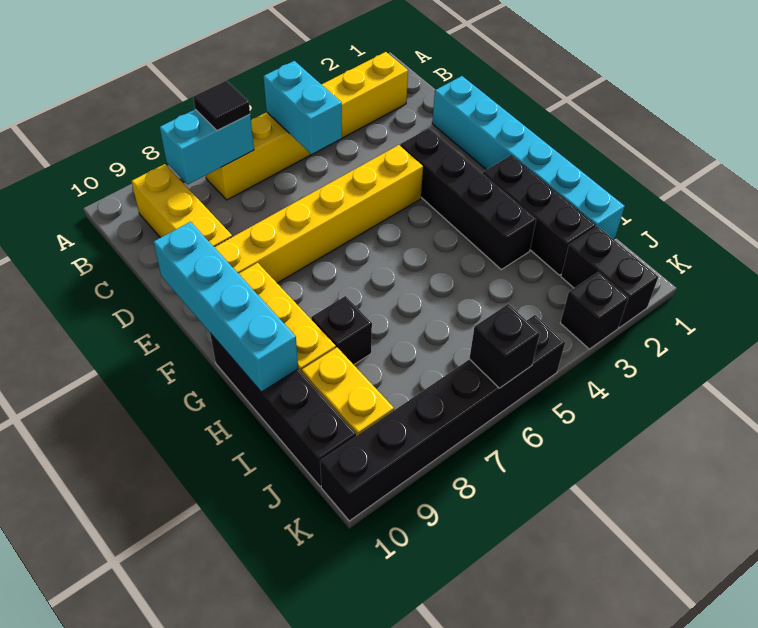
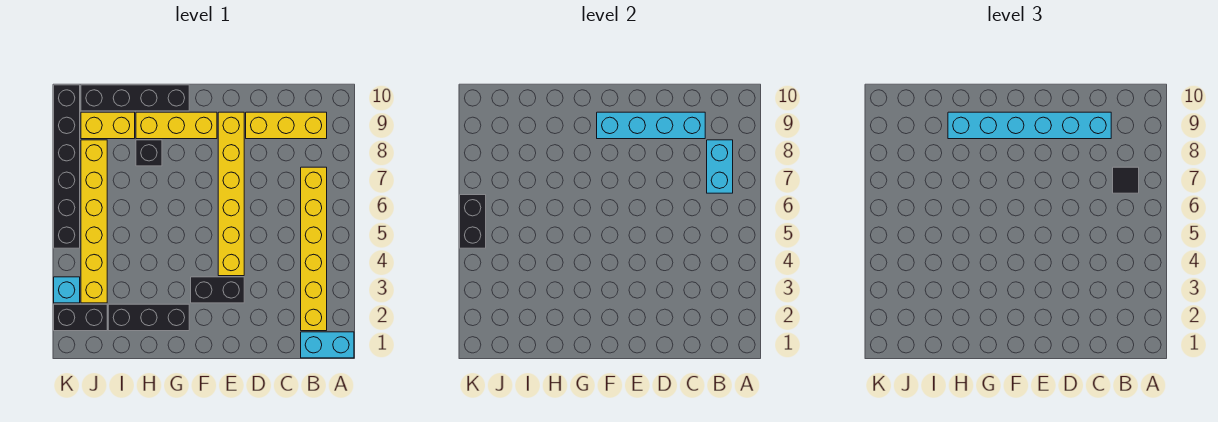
cyan 1x2 brick [263,61,342,154] -> cyan 1x2 brick moved to [301,332,354,358]
cyan 1x6 brick [432,76,625,239] -> cyan 1x6 brick moved to [948,112,1111,139]
black 1x4 brick [400,128,536,269] -> black 1x2 brick [191,277,244,303]
cyan 1x4 brick [154,222,298,392] -> cyan 1x4 brick moved to [597,112,705,139]
none -> yellow 1x6 brick [81,140,107,303]
black 1x1 brick [561,272,628,349] -> cyan 1x1 brick [54,277,80,303]
black 1x1 brick [469,304,540,388] -> black 1x2 brick [460,195,486,248]

